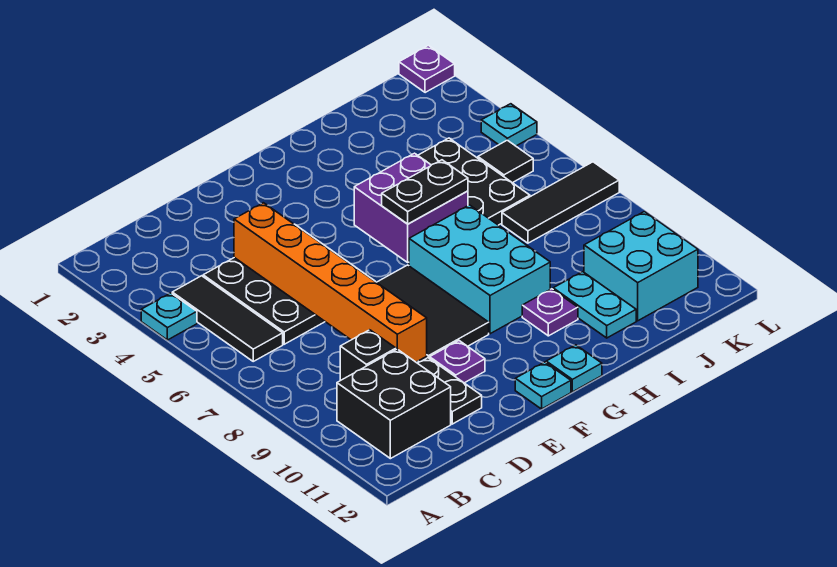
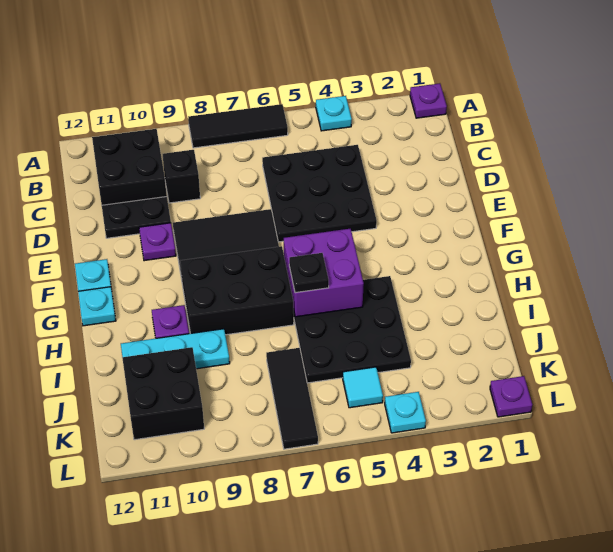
none -> purple 1x1 plate [410,83,447,118]
black 1x3 tile [172,276,283,361] -> black 1x3 tile moved to [188,104,288,148]
orange 1x6 brick [234,203,427,362] -> none
black 1x2 plate [382,160,468,224] -> black 1x1 plate [289,253,329,293]
cyan 2x3 brick [409,205,550,334] -> black 2x3 brick [180,246,294,335]
cyan 1x2 plate [553,272,636,338] -> cyan 1x3 plate [121,329,230,369]
cyan 2x2 brick [584,212,698,321] -> black 2x2 brick [122,347,204,440]
black 1x1 tile [478,140,533,183] -> cyan 1x1 tile [343,367,383,408]

